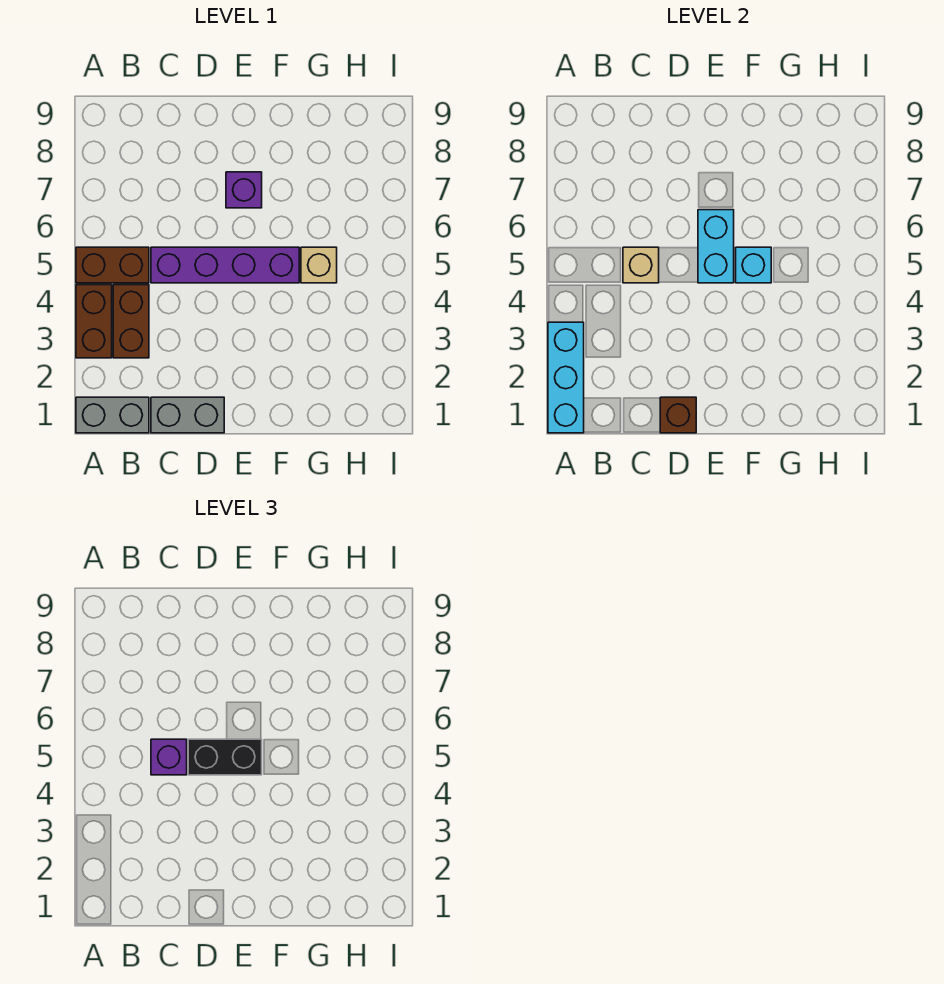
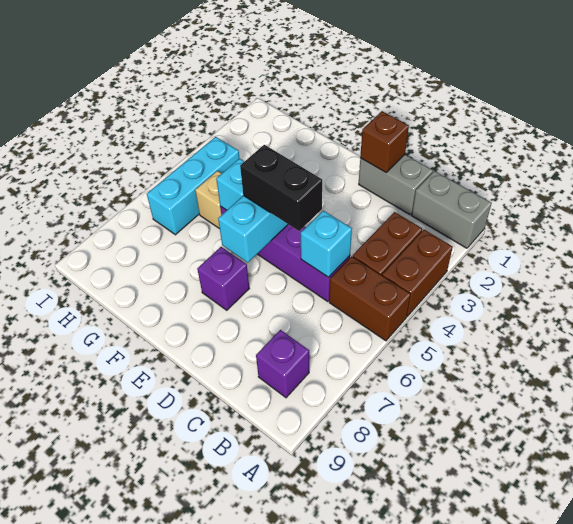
cyan 1x3 brick [548,322,584,433] -> cyan 1x3 brick moved to [147,137,239,235]
tan 1x1 brick [623,247,659,283] -> cyan 1x1 brick [301,211,352,277]
purple 1x1 brick [151,739,187,775] -> purple 1x1 brick moved to [256,330,309,398]

